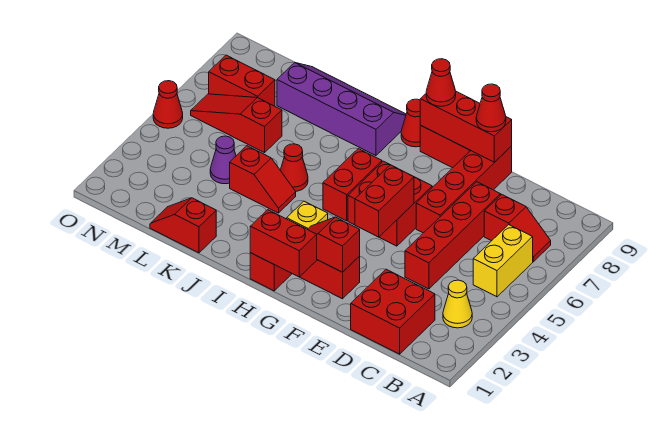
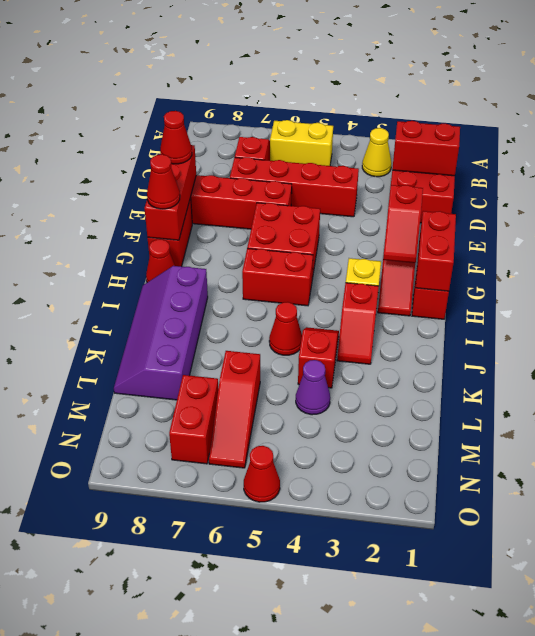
red 1x2 brick [355,165,414,237] -> red 1x2 brick moved to [392,121,460,176]
red 1x2 slope [150,198,216,253] -> red 1x2 slope moved to [337,283,379,364]

